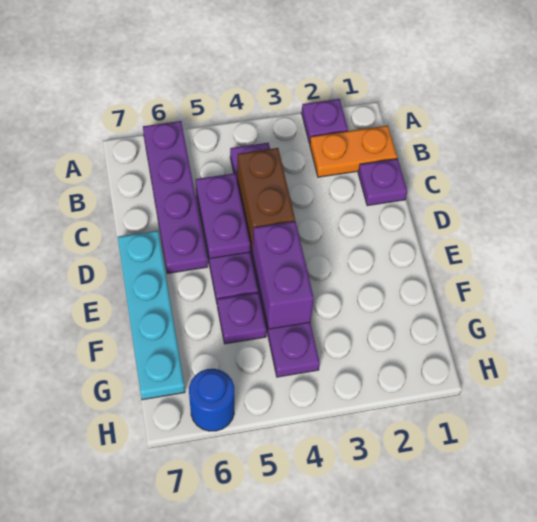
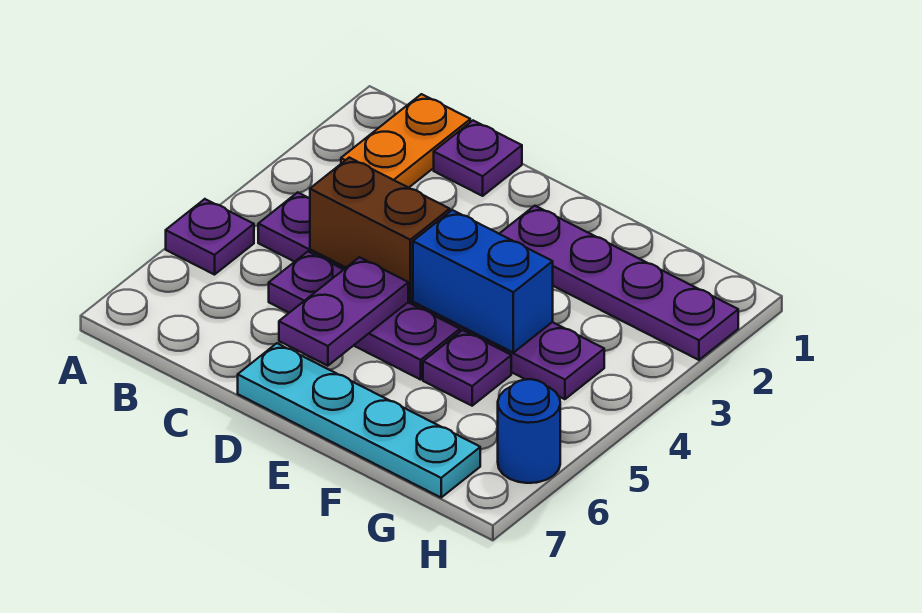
purple 1x1 plate [302,99,348,144] -> purple 1x1 plate moved to [166,199,254,275]
purple 1x4 plate [143,121,208,274] -> purple 1x4 plate moved to [499,206,738,360]
purple 1x2 plate [196,173,250,259] -> purple 1x2 plate turned to [279,257,408,366]
purple 1x2 brick [253,221,314,329] -> blue 1x2 brick [413,210,553,353]

